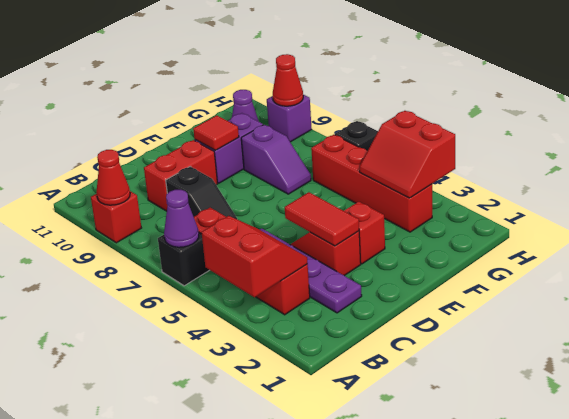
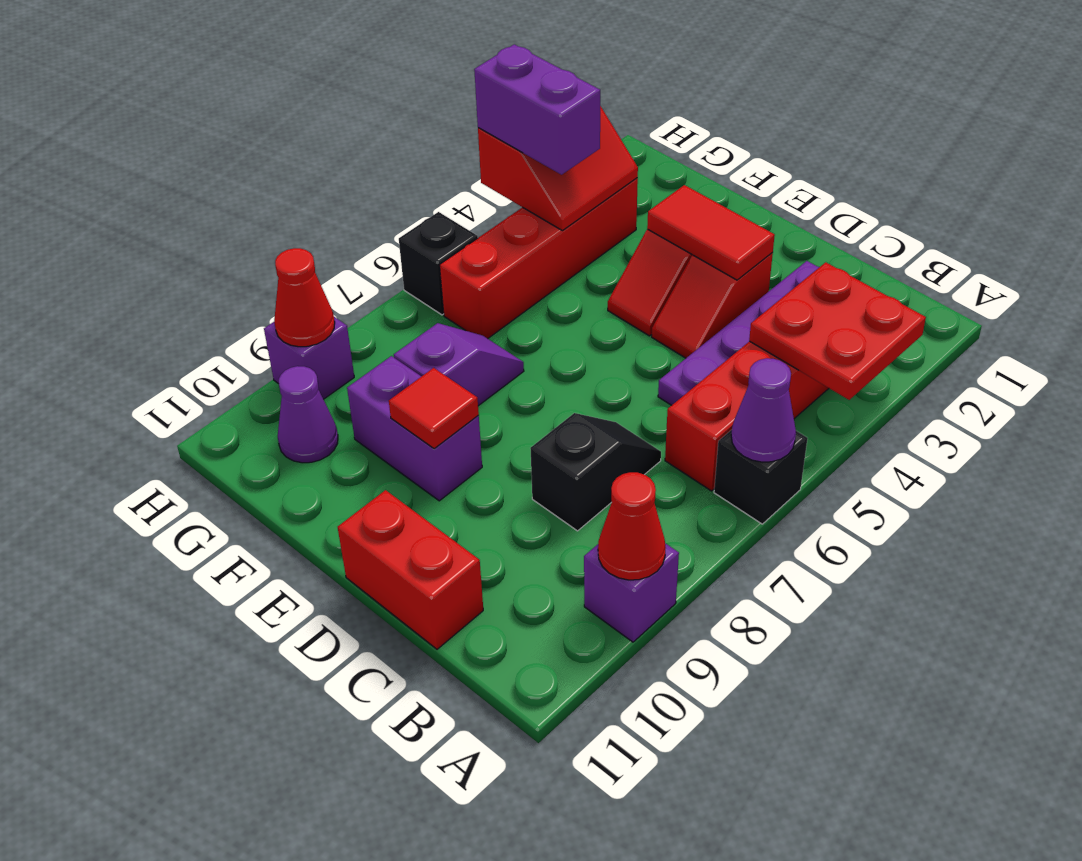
red 2x2 slope [202,216,308,297] -> red 2x2 plate [749,262,926,400]
red 1x1 brick [91,191,141,243] -> purple 1x1 brick [584,543,679,642]
red 1x2 brick [144,140,218,211] -> red 1x2 brick moved to [338,490,483,649]
red 1x2 tile [285,192,359,246] -> red 1x2 tile turned to [647,185,775,280]
none -> purple 1x2 brick [474,44,600,175]

